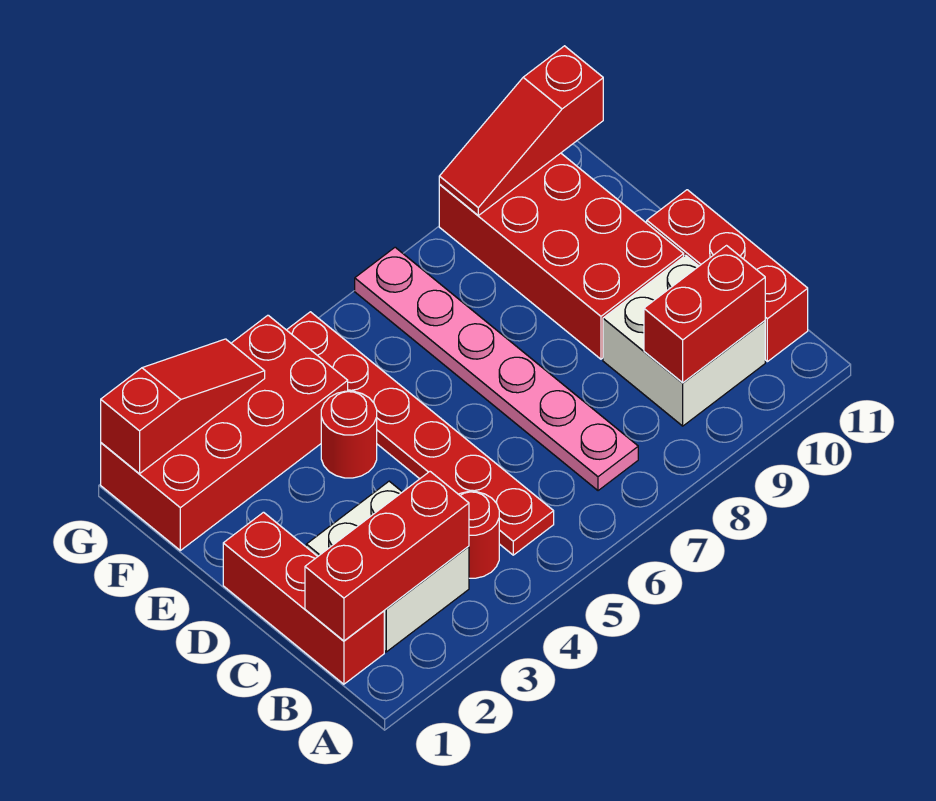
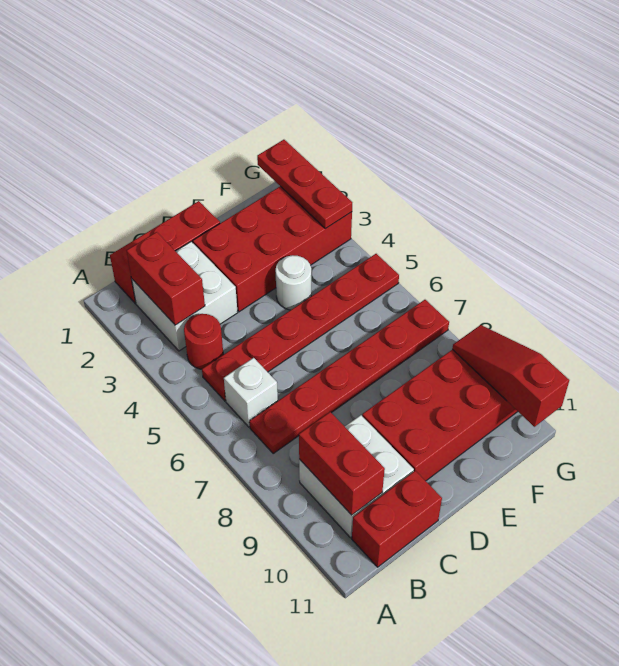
red 1x3 brick [305,472,469,641] -> red 1x2 brick [127,232,205,325]
none -> white 1x1 brick [224,358,278,427]
pink 1x6 plate [355,247,638,491] -> red 1x6 plate [249,300,449,453]
red 1x3 brick [647,190,808,362] -> red 1x2 brick [352,471,442,567]
red 1x1 round brick [321,391,377,478] -> white 1x1 round brick [275,255,311,310]
red 2x4 brick [101,315,348,550] -> red 2x4 brick turned to [193,186,352,312]
red 1x3 slope [101,339,265,474] -> red 1x3 plate [257,140,352,229]

